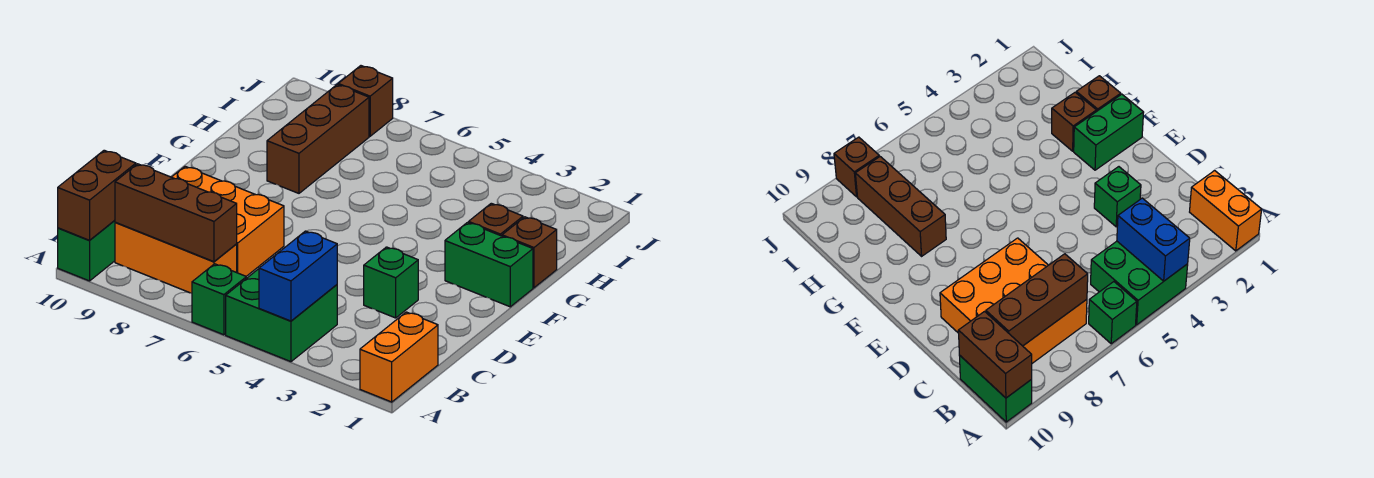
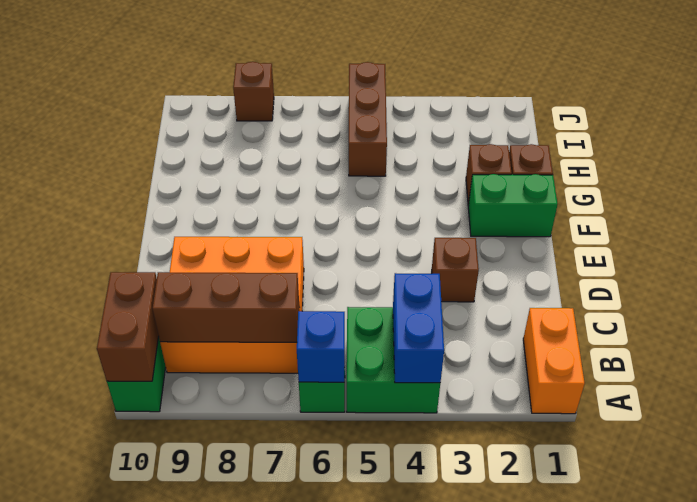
none -> blue 1x1 brick [297,311,345,382]
green 1x1 brick [364,247,418,318] -> brown 1x1 brick [432,238,479,302]
brown 1x3 brick [267,85,369,193] -> brown 1x3 brick moved to [349,62,387,176]

